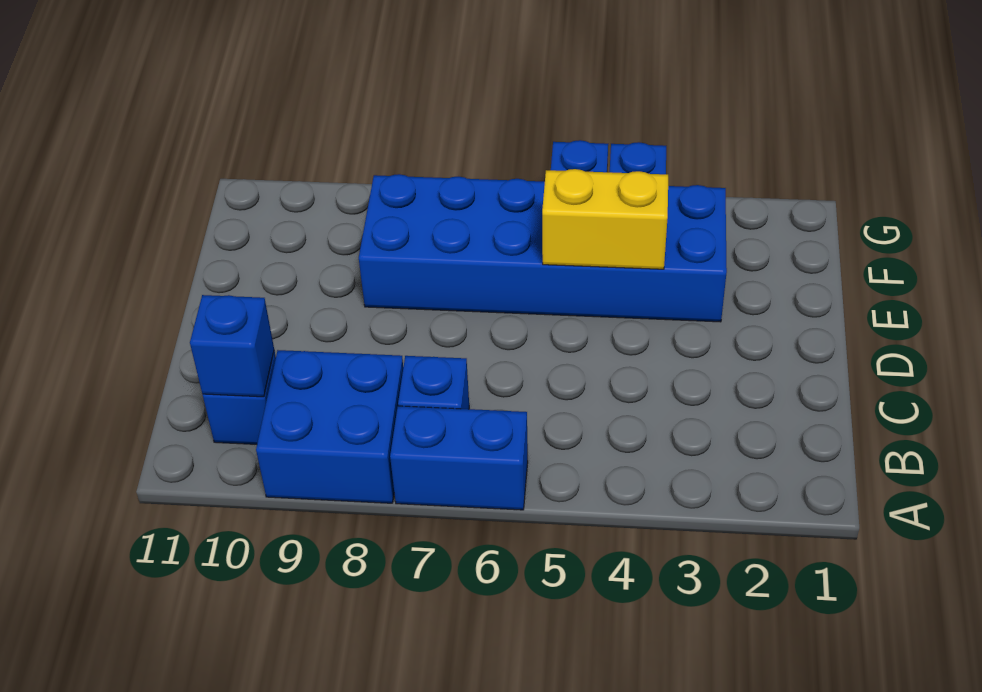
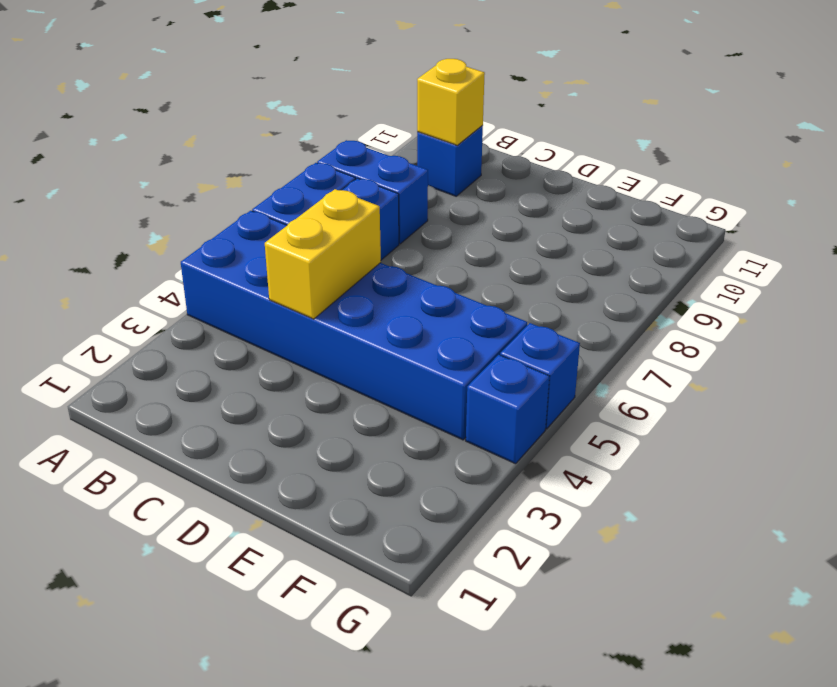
blue 2x2 brick [256,350,403,503] -> blue 1x2 brick [317,140,428,244]
blue 1x1 brick [190,295,274,397] -> yellow 1x1 brick [417,59,485,145]
blue 2x6 brick [359,174,727,322] -> blue 2x6 brick turned to [181,211,527,440]
yellow 1x2 brick [542,169,668,269] -> yellow 1x2 brick moved to [265,189,381,319]

